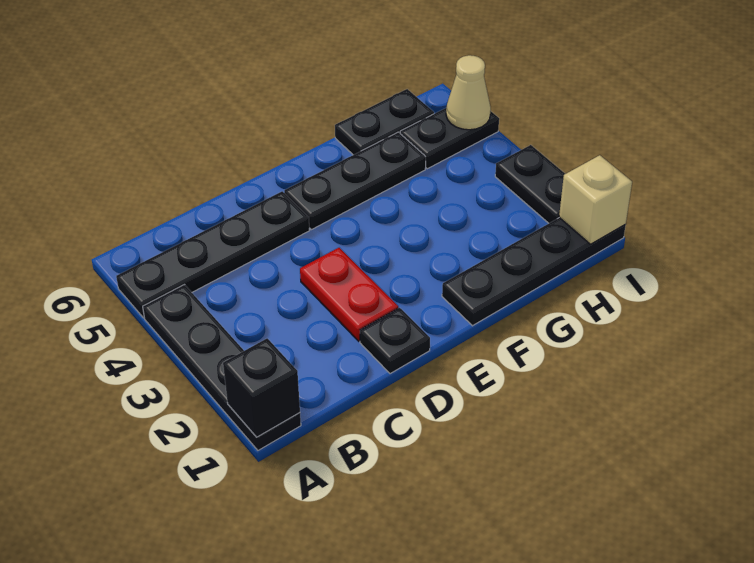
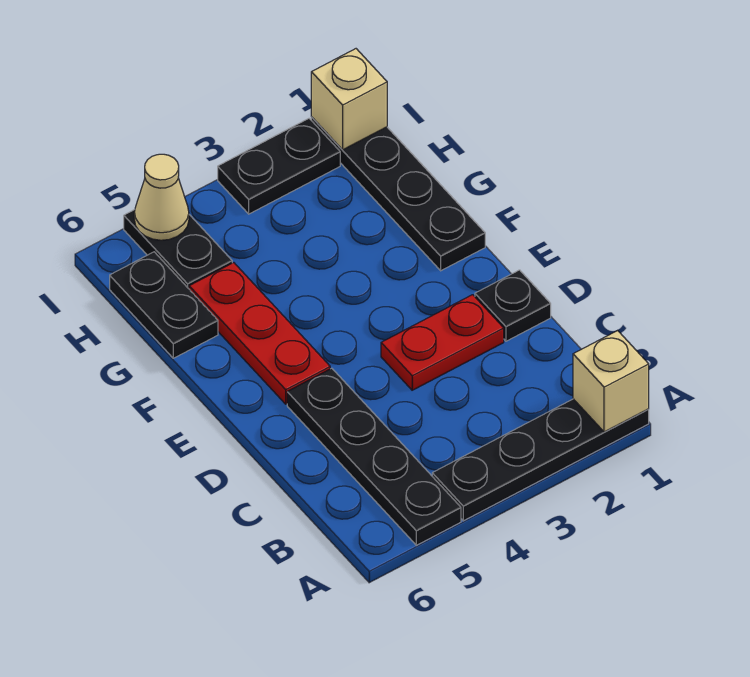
black 1x1 brick [223,338,300,437] -> tan 1x1 brick [573,331,649,432]
black 1x3 plate [284,132,426,230] -> red 1x3 plate [189,263,330,404]

